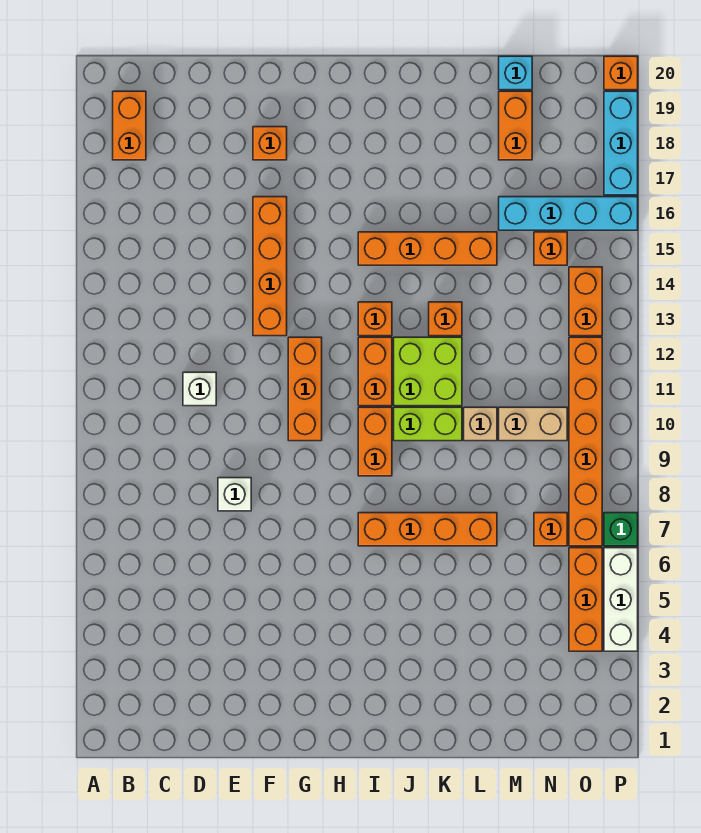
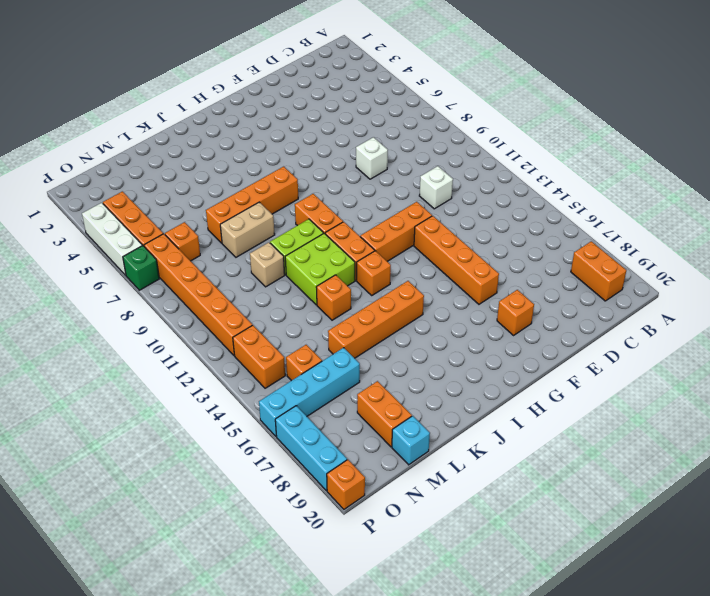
orange 1x3 brick [288,337,322,441] -> orange 1x3 brick turned to [360,202,432,261]
tan 1x2 brick [499,407,567,441] -> tan 1x2 brick moved to [220,202,275,257]

